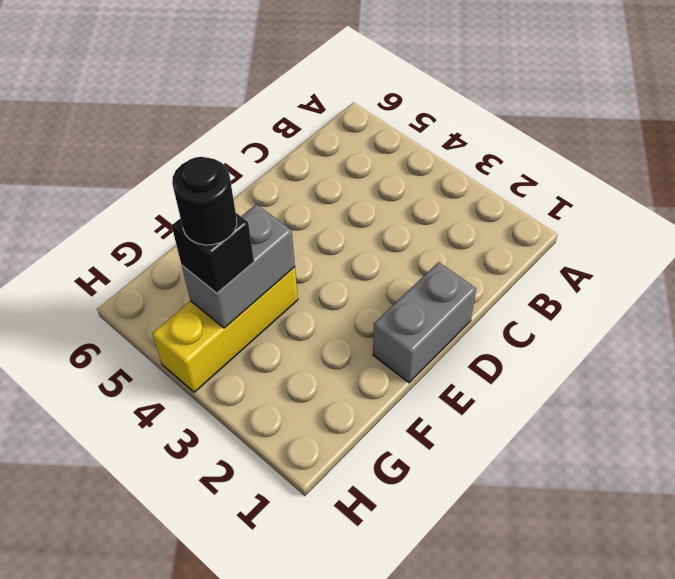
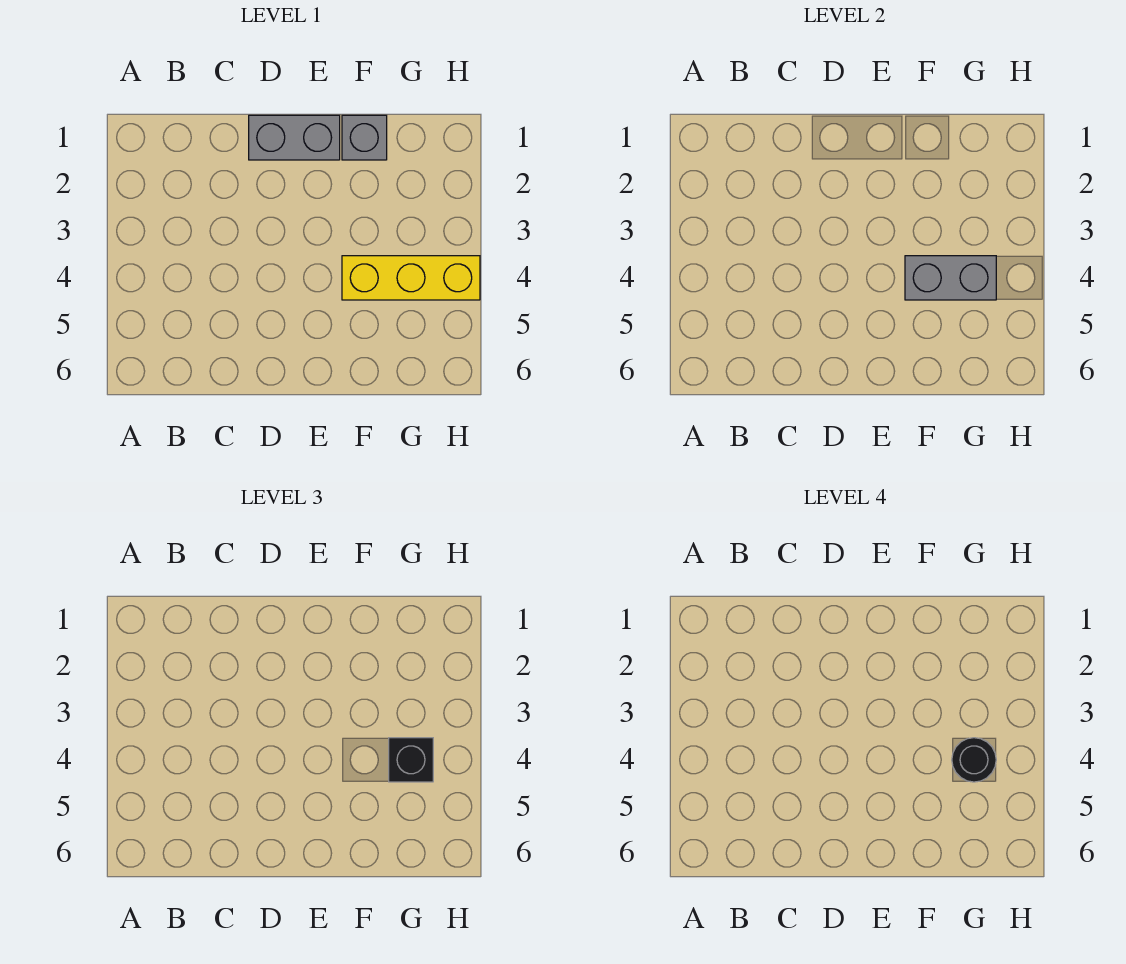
none -> grey 1x1 brick [342,115,387,160]

